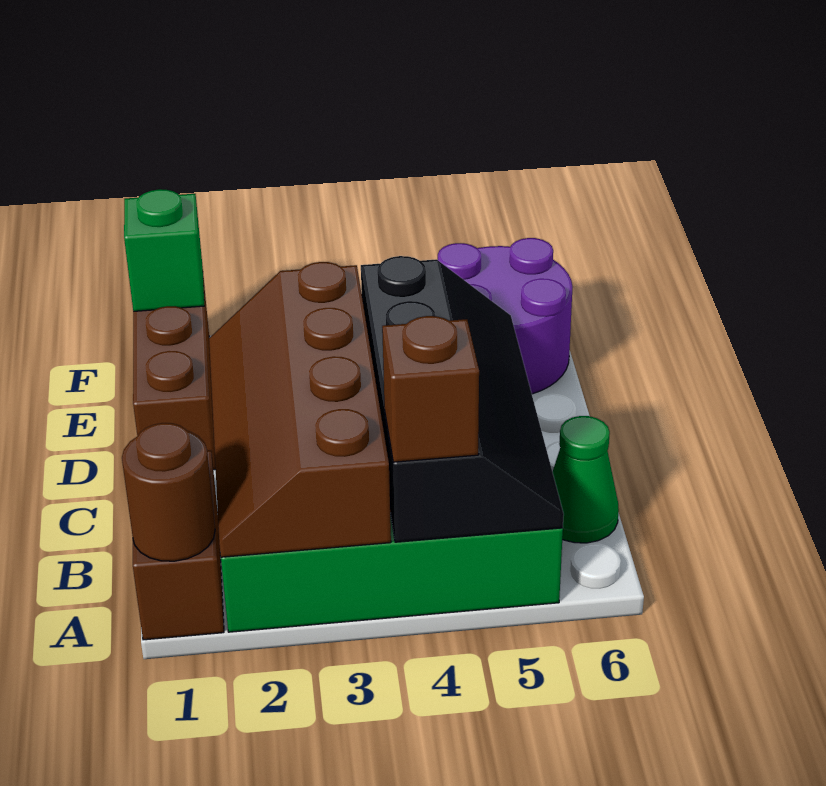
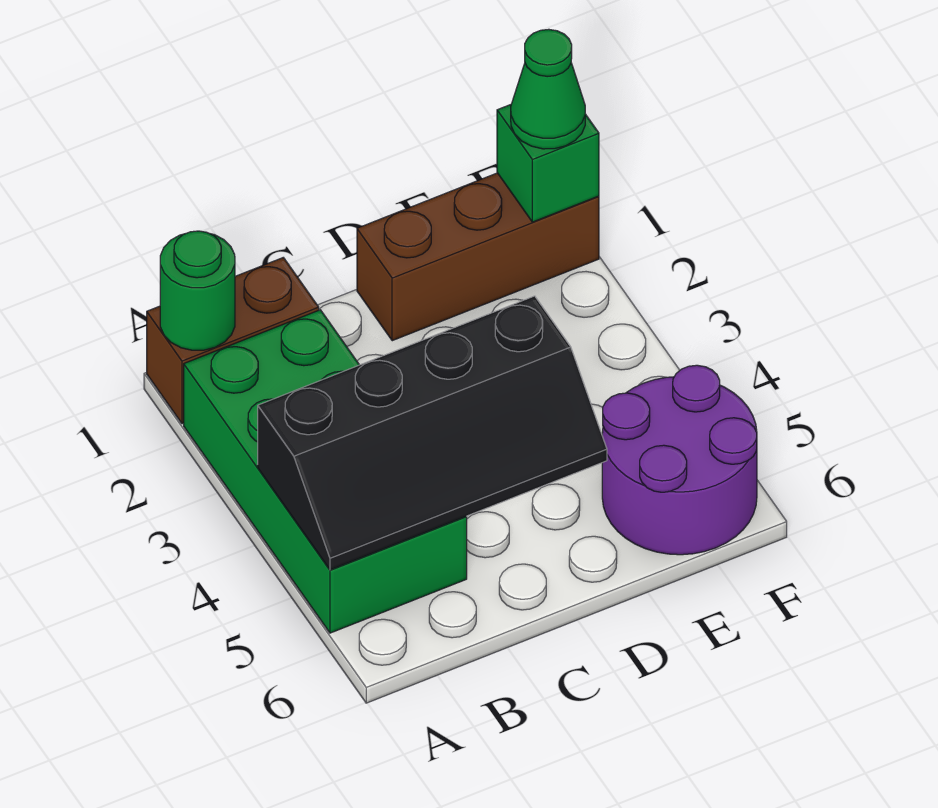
brown 1x1 round brick [122,423,215,561] -> green 1x1 round brick [160,231,235,350]
brown 2x4 slope [209,262,391,557] -> none
brown 1x1 brick [382,316,479,462] -> none
green 1x1 cone [552,416,619,543] -> green 1x1 cone moved to [511,29,585,149]

